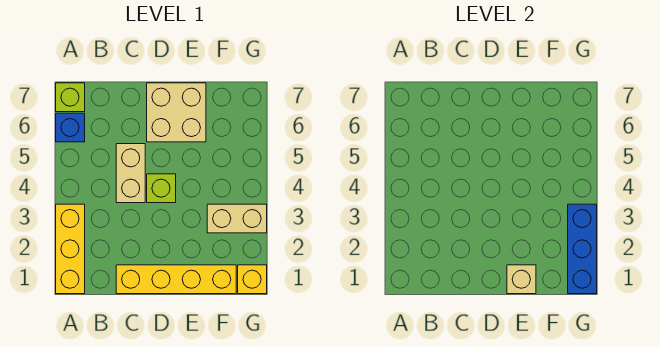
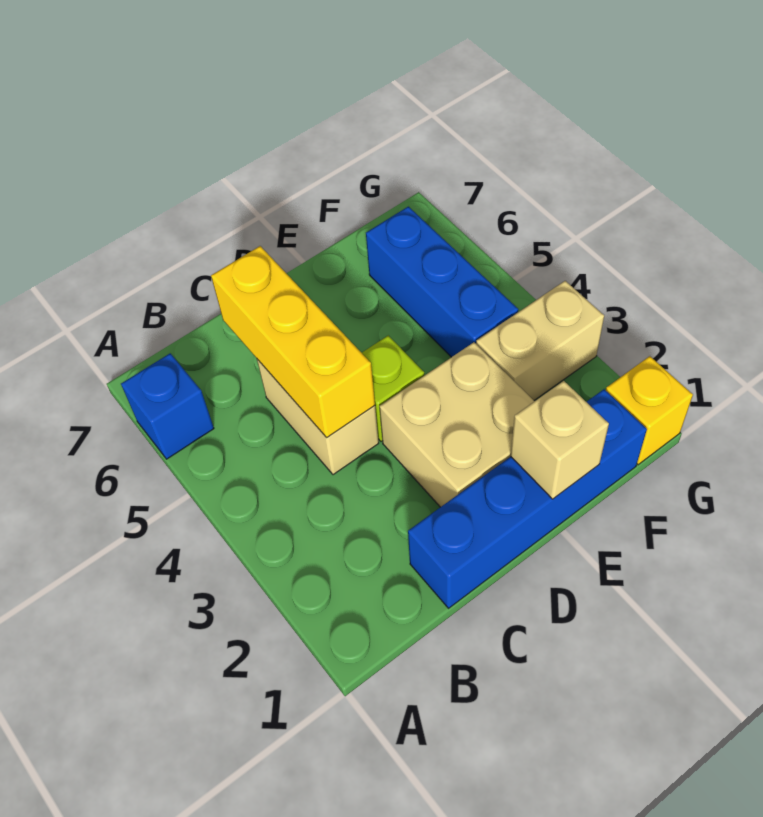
yellow 1x3 brick [56,204,85,294] -> yellow 1x3 brick moved to [211,246,375,438]
lime 1x1 brick [56,83,85,112] -> none
yellow 1x4 brick [116,265,236,294] -> blue 1x4 brick [408,389,647,608]
tan 2x2 brick [147,83,206,142] -> tan 2x2 brick moved to [379,342,534,507]
blue 1x3 brick [568,204,597,294] -> blue 1x3 brick moved to [366,207,518,357]

